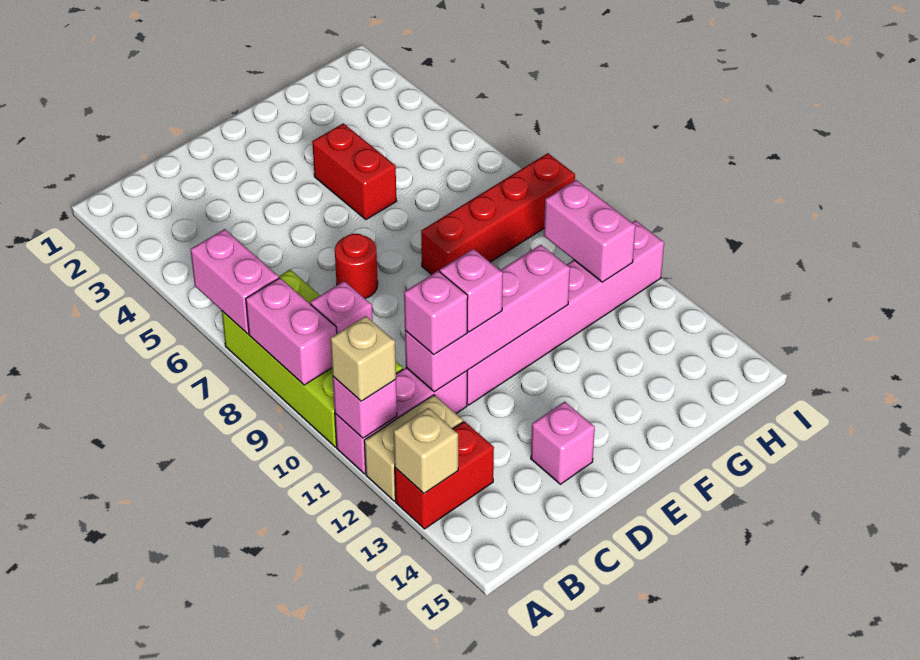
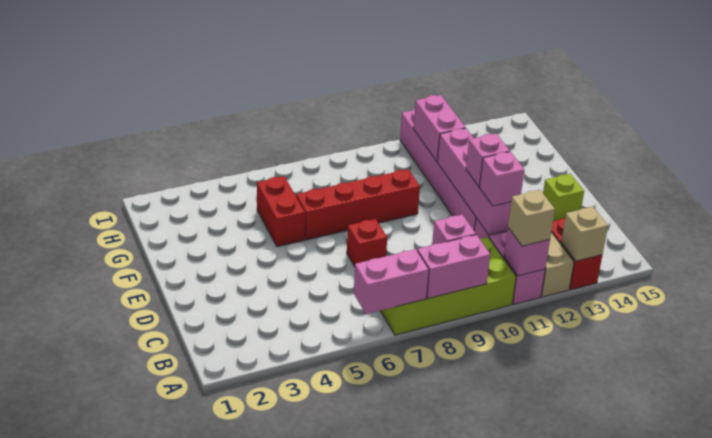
red 1x1 round brick [335,234,378,299] -> red 1x1 brick [347,219,387,267]
pink 1x1 brick [531,402,595,484] -> lime 1x1 brick [543,174,584,221]
red 1x2 brick [312,123,396,220] -> red 1x2 brick turned to [257,176,305,247]
red 1x4 brick [421,153,575,275] -> red 1x4 brick turned to [296,169,420,240]
pink 1x2 brick [544,180,635,282] -> pink 1x2 brick turned to [413,95,466,161]

